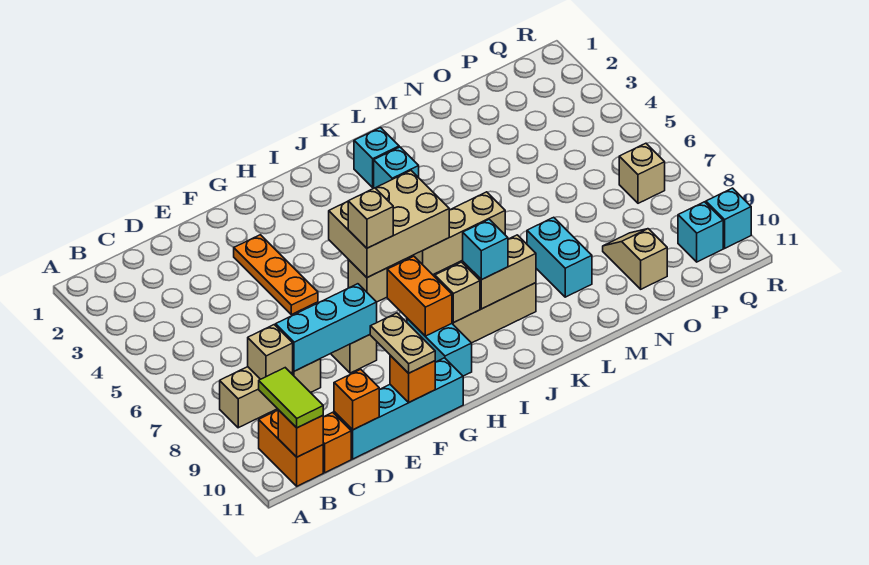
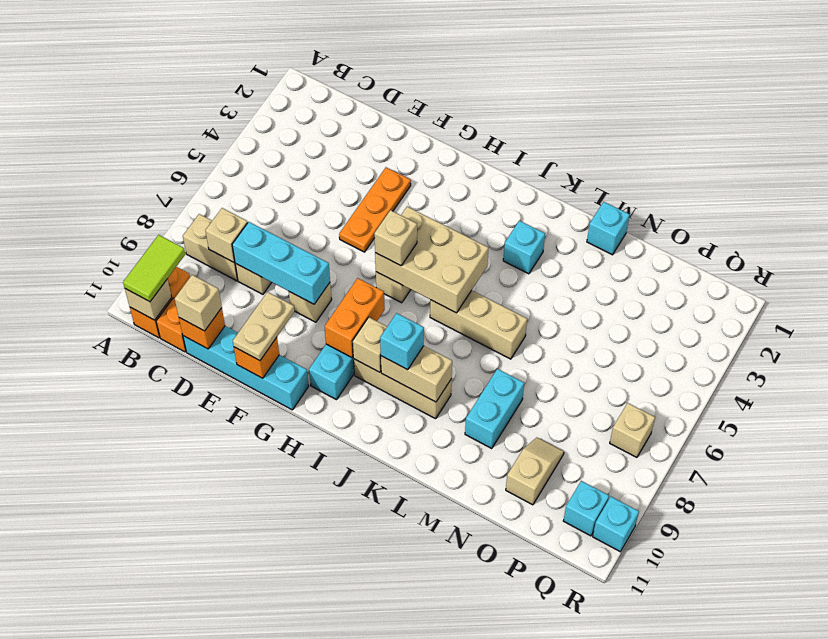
orange 1x1 brick [278,410,323,457] -> tan 1x1 brick [125,279,172,320]
none -> tan 1x1 brick [175,275,222,331]
cyan 1x1 brick [354,128,399,187] -> cyan 1x1 brick moved to [587,202,630,255]

